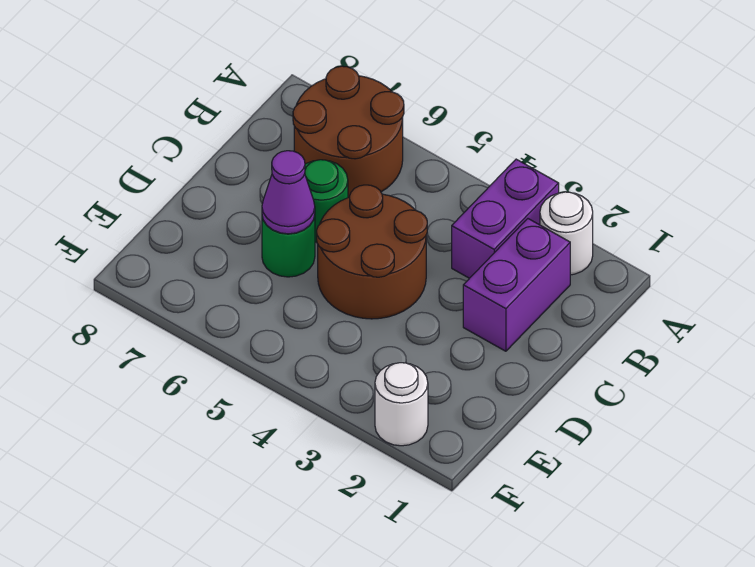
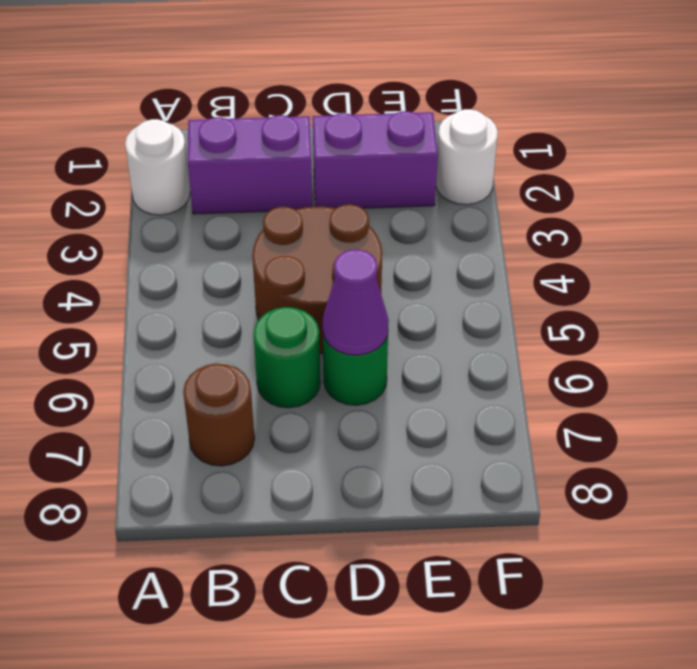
purple 1x2 brick [452,159,559,278] -> purple 1x2 brick moved to [313,111,438,208]
brown 2x2 round brick [293,66,404,198] -> brown 1x1 round brick [183,363,254,466]

